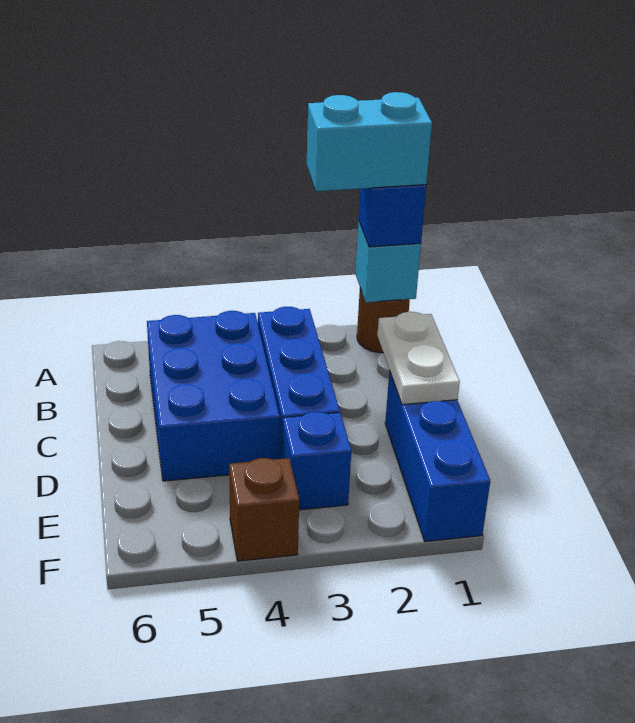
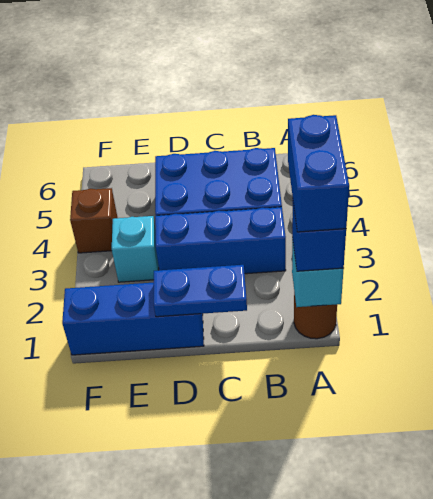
cyan 1x2 brick [307,92,432,191] -> blue 1x2 brick [288,115,349,232]
white 1x2 plate [377,312,460,405] -> blue 1x2 plate [154,265,247,317]
blue 1x1 brick [282,412,351,510] -> cyan 1x1 brick [112,216,159,282]

